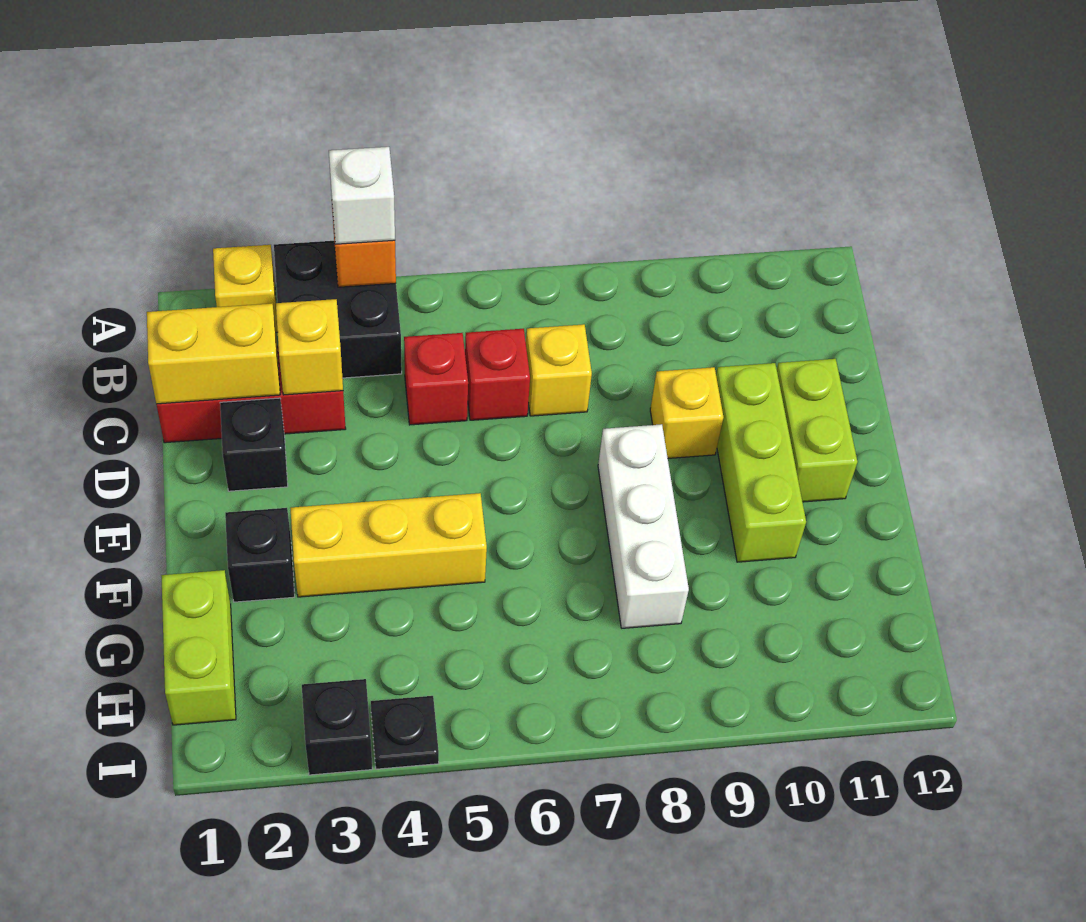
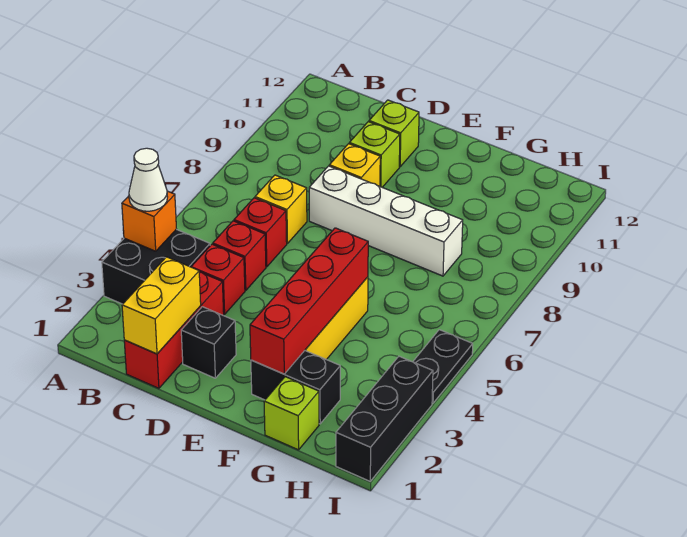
yellow 1x1 brick [213,245,278,332] -> none
white 1x1 brick [329,147,395,244] -> white 1x1 cone [129,148,167,211]
yellow 1x1 brick [276,299,343,395] -> none
none -> red 1x1 brick [191,244,245,314]
lime 1x3 brick [716,363,806,562] -> lime 1x1 brick [349,122,400,187]
lime 1x2 brick [777,359,858,502] -> lime 1x1 brick [369,100,419,167]
white 1x3 brick [598,424,689,628] -> white 1x4 brick [309,166,463,276]
black 1x1 brick [225,508,295,602] -> black 1x2 brick [251,351,340,424]
none -> red 1x4 brick [250,228,368,374]
lime 1x2 brick [161,570,236,725] -> lime 1x1 brick [264,377,319,450]
black 1x1 brick [302,679,372,775] -> black 1x3 brick [336,356,433,481]
black 1x1 plate [371,696,439,769] -> black 1x2 plate [413,330,473,403]

